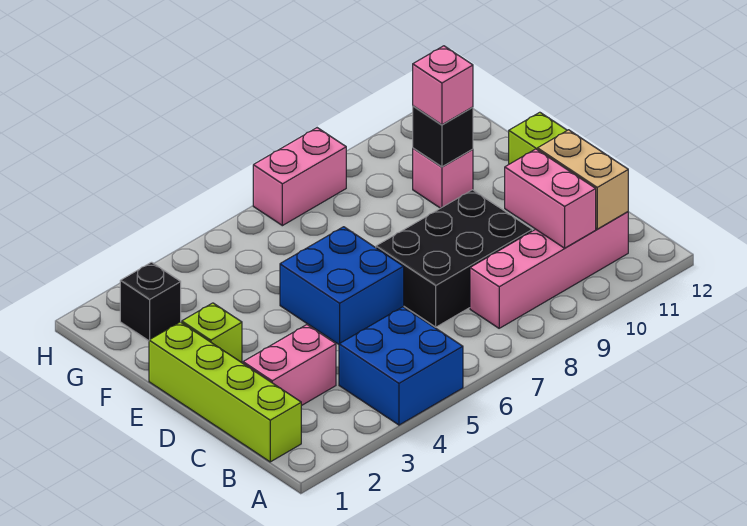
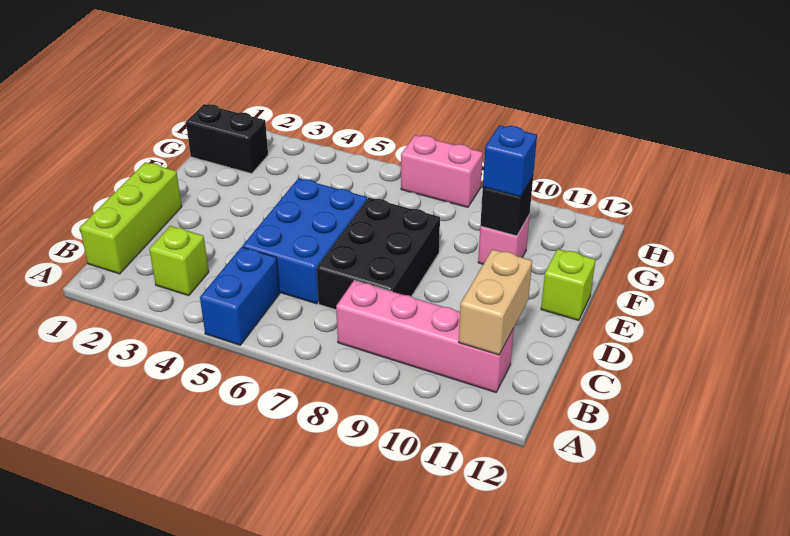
blue 2x2 brick [339,307,463,425] -> blue 1x2 brick [200,247,279,345]
lime 1x4 brick [149,322,301,462] -> lime 1x3 brick [80,162,182,274]
pink 1x2 brick [505,149,596,248] -> none
pink 1x2 brick [243,325,336,406] -> none
black 2x3 brick [376,190,532,327] -> black 2x3 brick turned to [317,198,440,310]
blue 2x2 brick [280,227,404,344] -> blue 2x3 brick [242,178,367,304]
lime 1x1 brick [182,303,242,363] -> lime 1x1 brick moved to [149,226,209,296]
pink 1x1 brick [413,46,473,125] -> blue 1x1 brick [483,125,537,197]
black 1x1 brick [120,262,181,341] -> black 1x2 brick [186,104,268,174]

